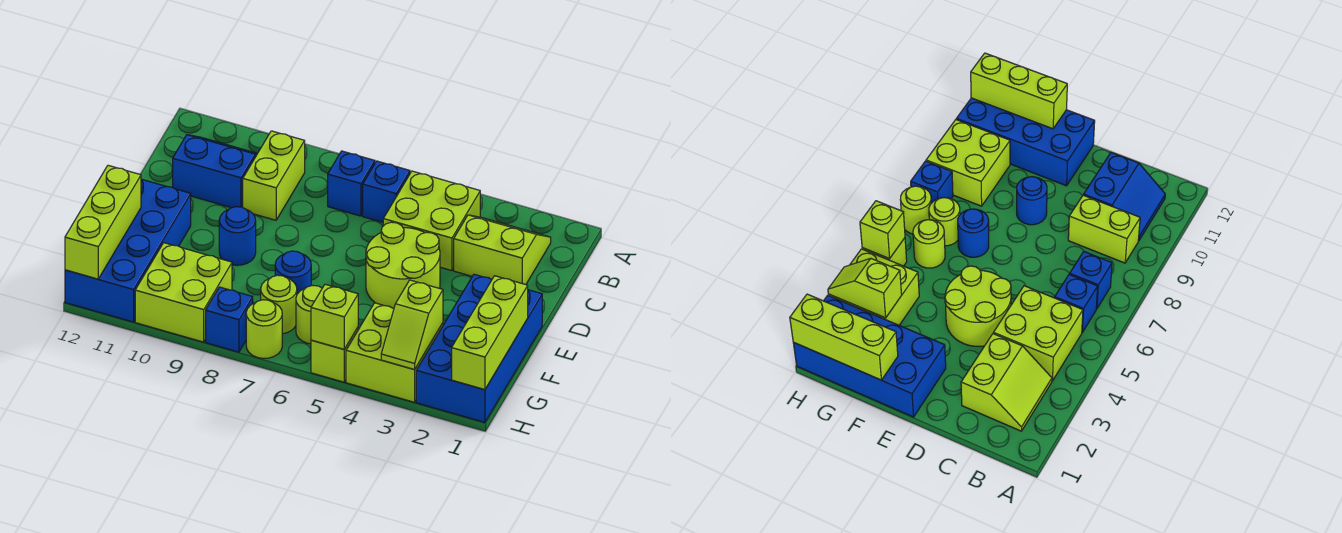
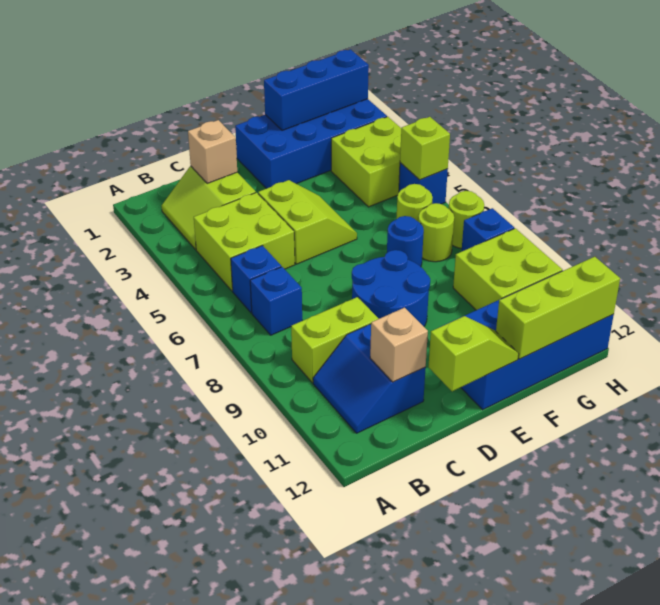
none -> tan 1x1 brick [188,120,237,183]
none -> tan 1x1 brick [370,308,428,382]
lime 2x2 round brick [366,222,440,308] -> lime 2x2 slope [258,180,357,264]
blue 1x1 round brick [219,207,256,265] -> blue 2x2 round brick [352,250,430,326]
lime 1x3 brick [452,276,528,390] -> blue 1x3 brick [264,49,369,130]
lime 1x2 slope [381,280,443,370] -> lime 1x2 slope moved to [428,316,519,392]
lime 1x1 brick [311,328,358,382] -> blue 1x1 brick [399,163,448,204]

